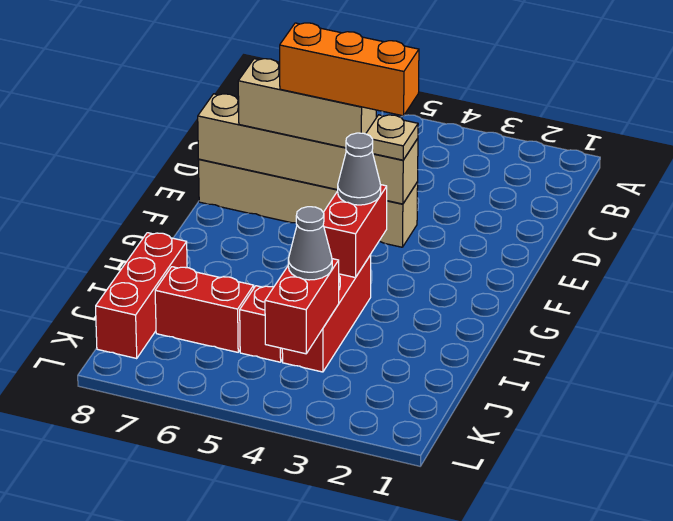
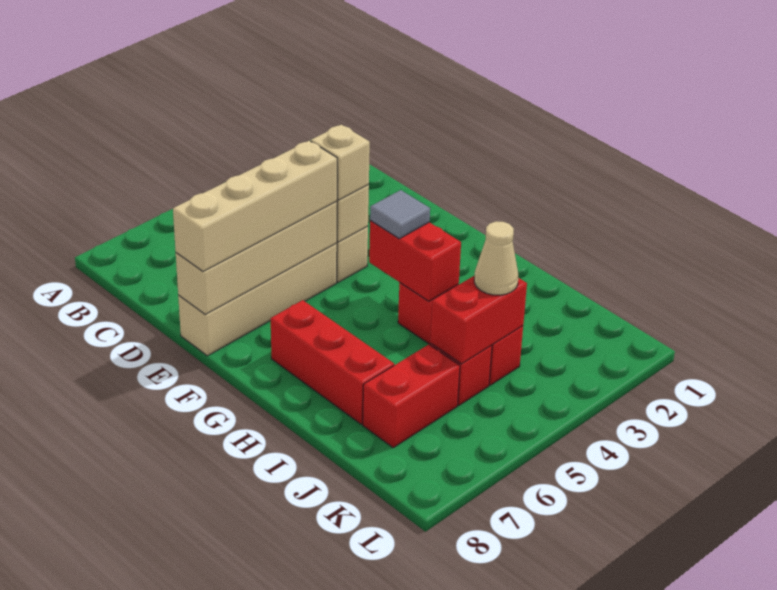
tan 1x1 plate [366,115,418,160] -> tan 1x1 brick [311,125,370,200]
orange 1x3 brick [280,23,419,116] -> none
tan 1x3 brick [238,59,376,148] -> tan 1x4 brick [173,141,337,271]
grey 1x1 cone [338,133,381,205] -> grey 1x1 tile [370,190,430,239]
red 1x3 brick [96,233,187,358] -> red 1x3 brick moved to [271,300,394,424]
red 1x2 brick [265,259,339,354] -> red 1x2 brick turned to [430,276,527,364]
grey 1x1 cone [288,207,332,280] -> tan 1x1 cone [474,221,518,295]

